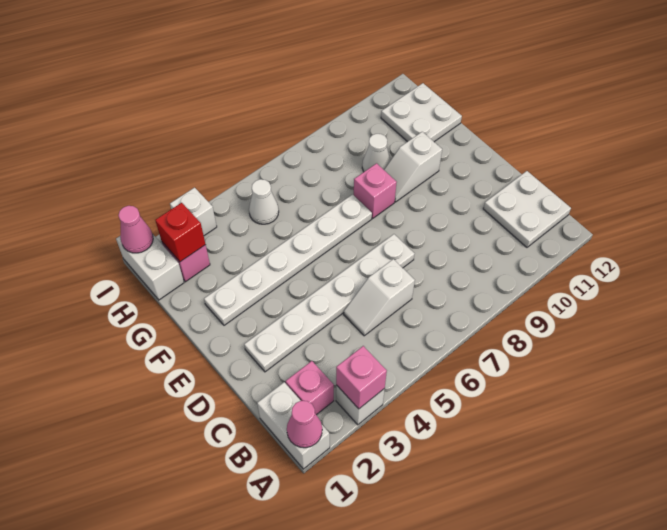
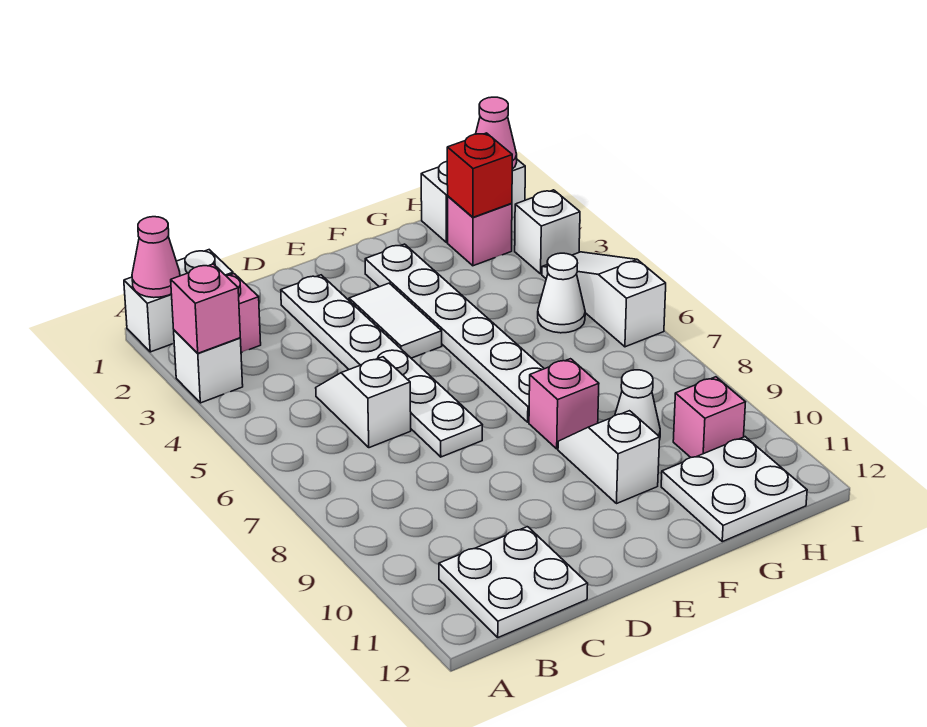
none -> white 1x2 tile [349,283,442,358]
none -> pink 1x1 brick [673,377,745,457]
none -> white 1x3 slope [542,252,666,347]

